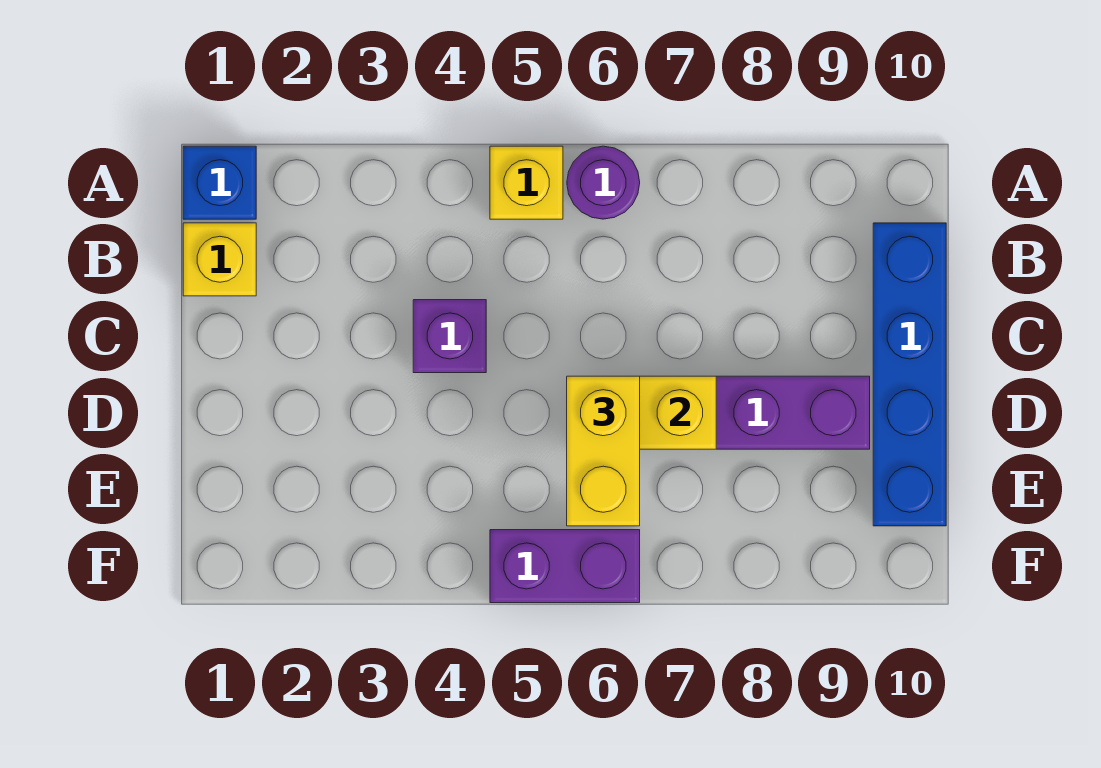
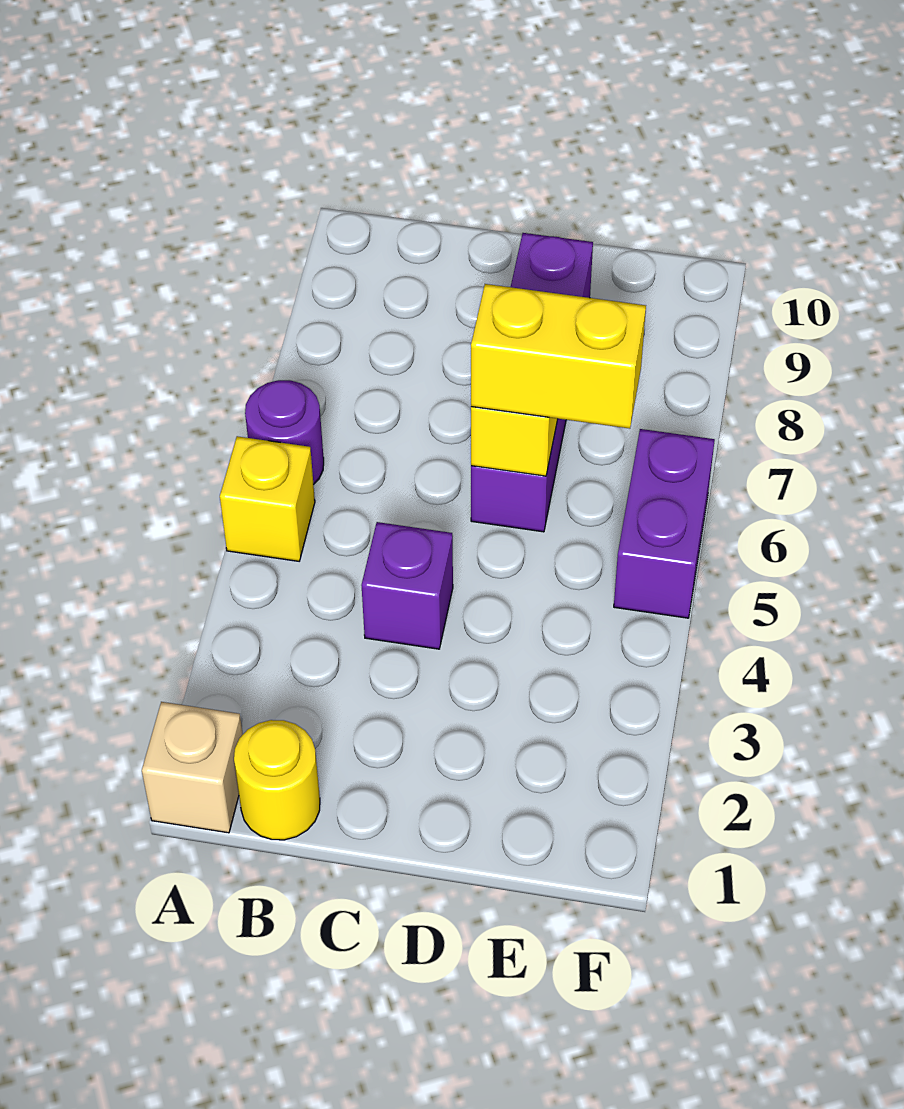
blue 1x1 brick [183,146,256,219] -> tan 1x1 brick [142,702,243,833]
yellow 1x1 brick [183,223,256,296] -> yellow 1x1 round brick [234,720,320,840]
blue 1x4 brick [873,223,946,526] -> none

